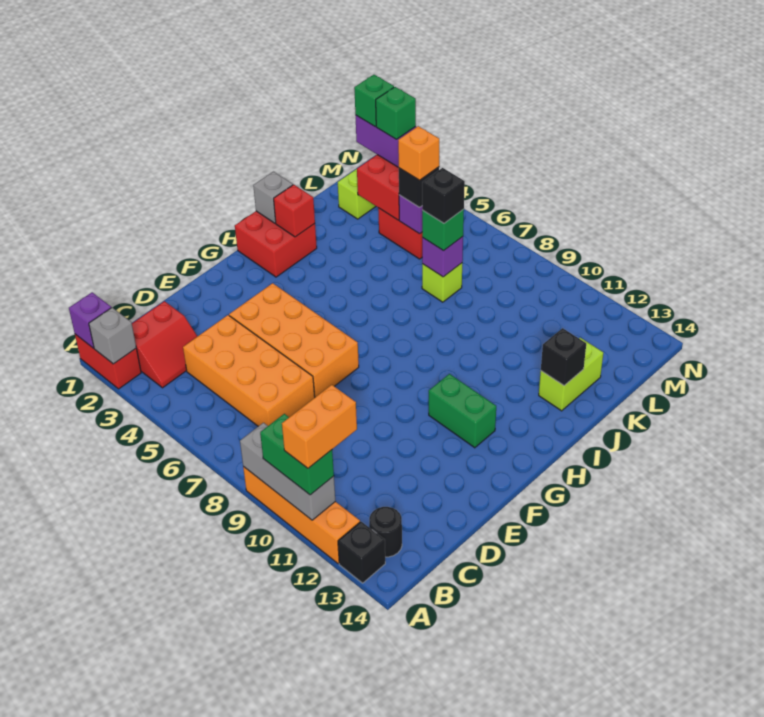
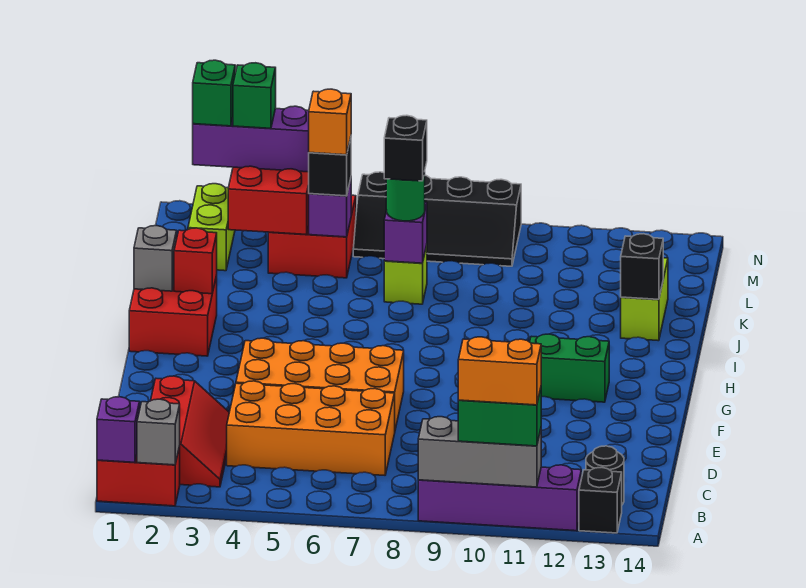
orange 1x4 brick [243,467,360,564] -> purple 1x4 brick [418,465,581,531]
orange 1x2 brick [282,385,357,468] -> orange 1x2 brick turned to [458,337,541,405]
red 2x2 slope [132,301,197,388] -> red 2x3 slope [151,376,229,487]
green 1x1 brick [422,209,464,251] -> green 1x1 round brick [386,172,425,221]
none -> black 2x4 slope [353,172,521,266]

